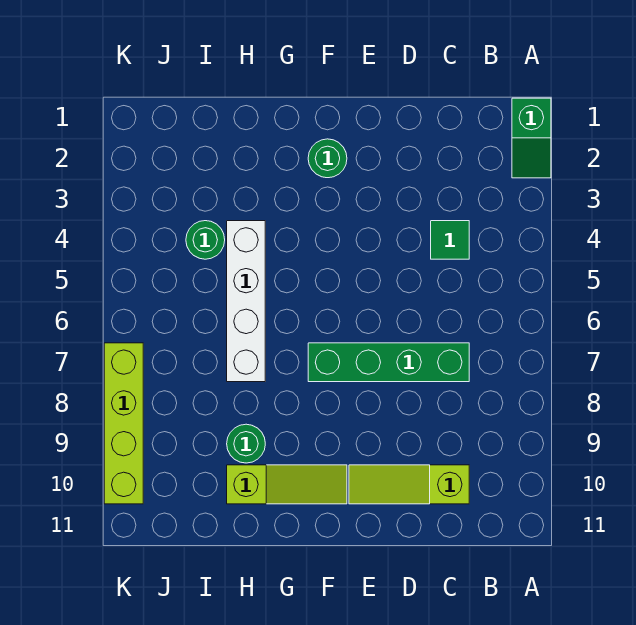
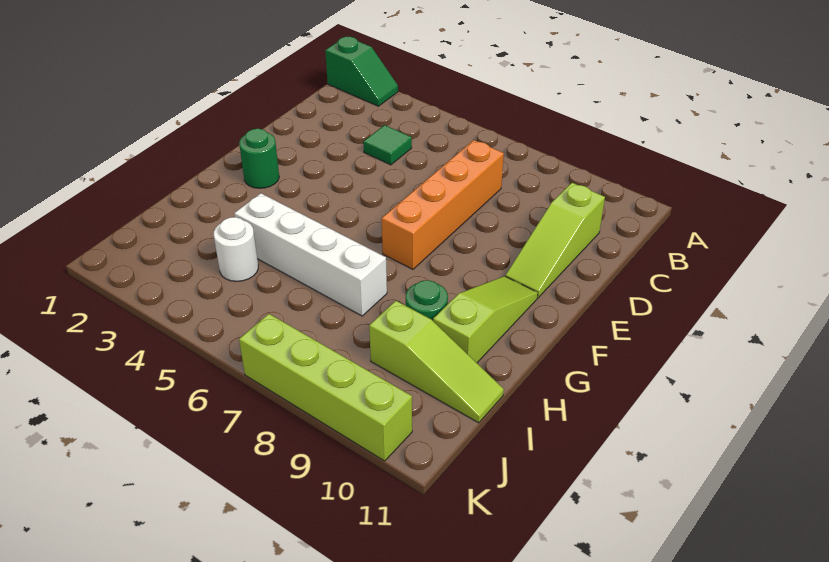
green 1x4 brick [308,343,469,382] -> orange 1x4 brick [382,140,504,269]
green 1x1 round brick [186,221,225,259] -> white 1x1 round brick [214,217,258,282]
none -> lime 1x3 slope [369,301,504,423]

